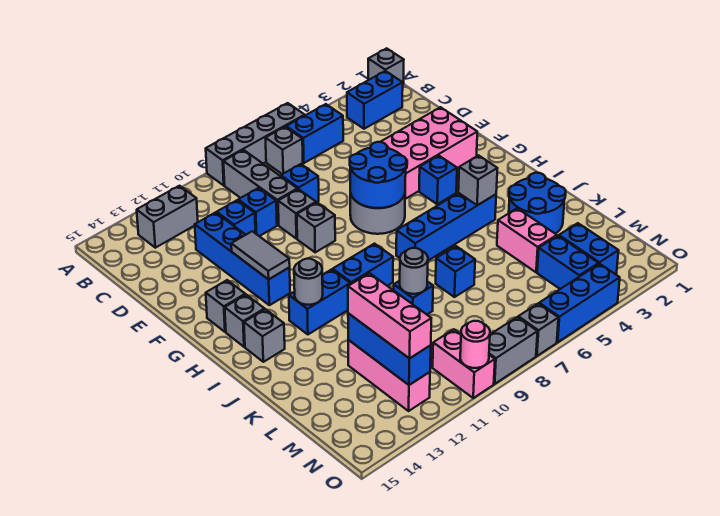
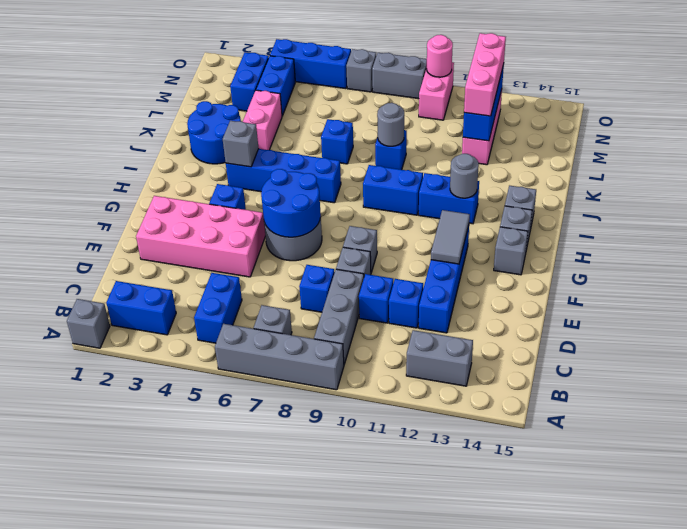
blue 1x2 brick [286,104,343,163] -> blue 1x2 brick turned to [194,273,242,343]

